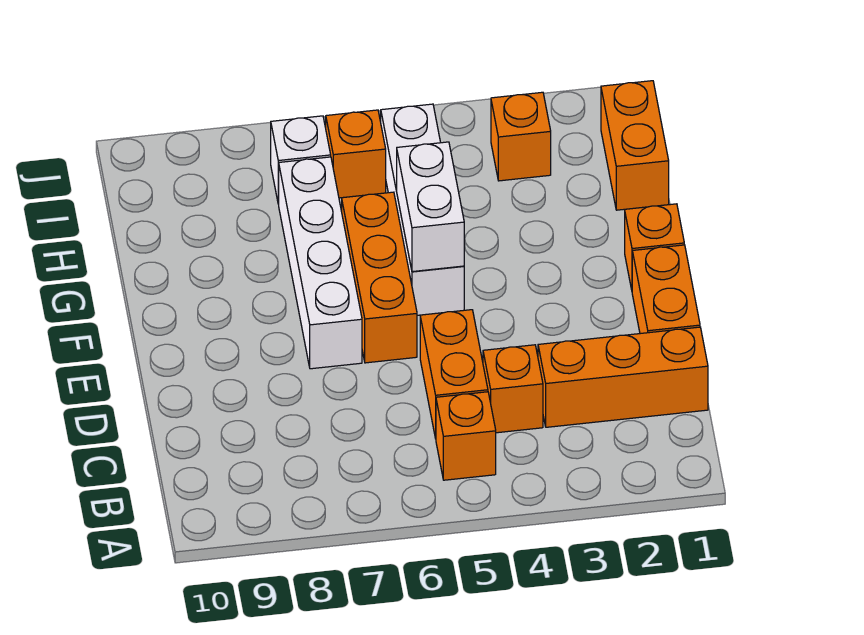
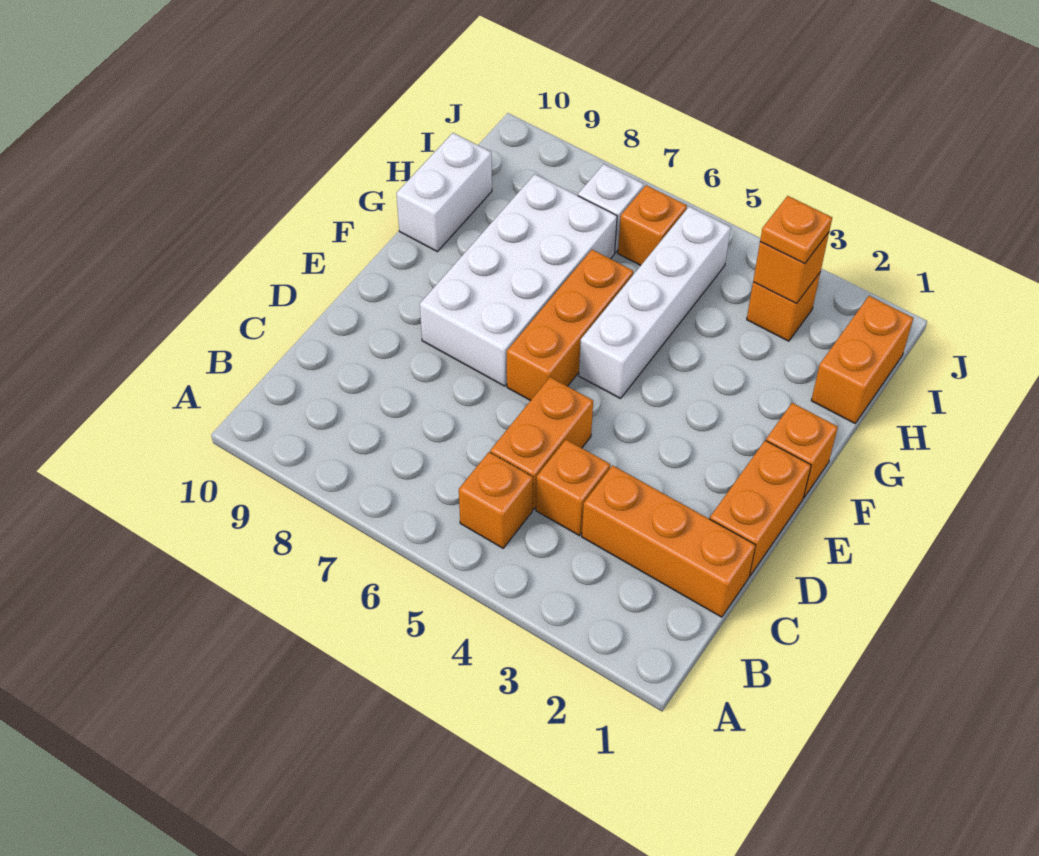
white 1x4 brick [279,157,362,369] -> white 2x4 brick [420,174,617,386]
white 1x2 brick [397,142,464,272] -> white 1x2 brick moved to [396,133,492,252]
none -> orange 1x1 brick [753,232,829,303]
none -> orange 1x1 plate [760,196,832,264]

